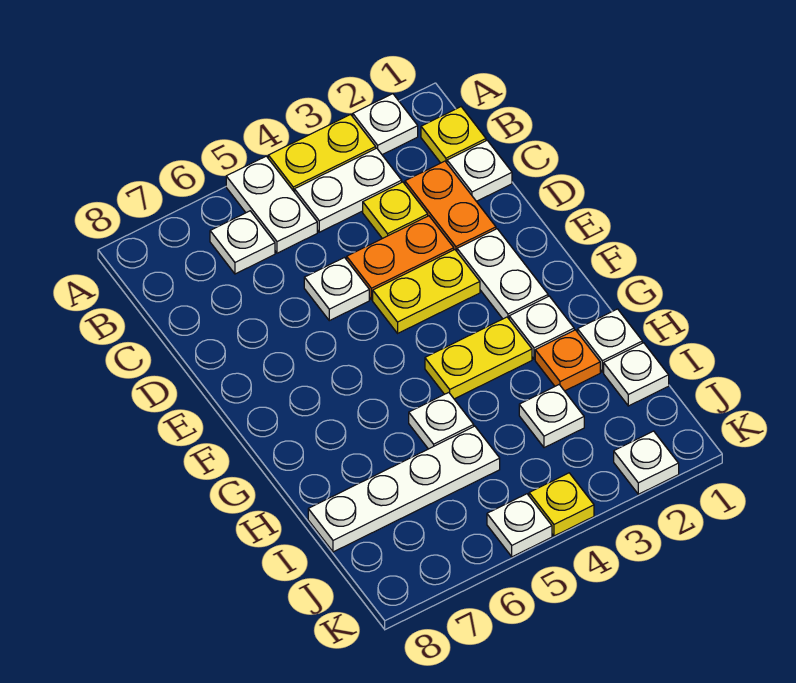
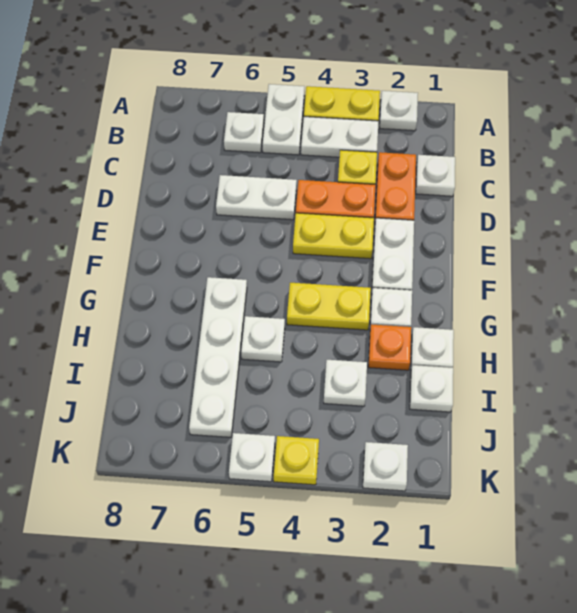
yellow 1x1 plate [421,107,486,163] -> none
white 1x1 plate [304,258,369,321] -> white 1x2 plate [216,175,297,220]
white 1x4 plate [308,426,500,552] -> white 1x4 plate turned to [189,277,247,437]

